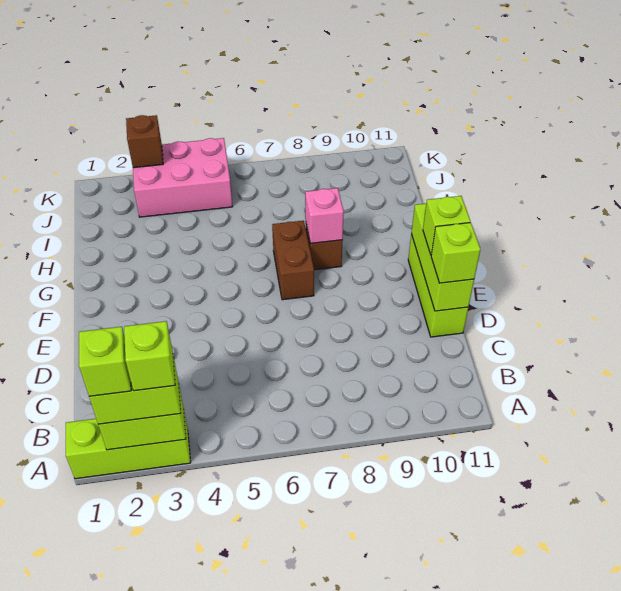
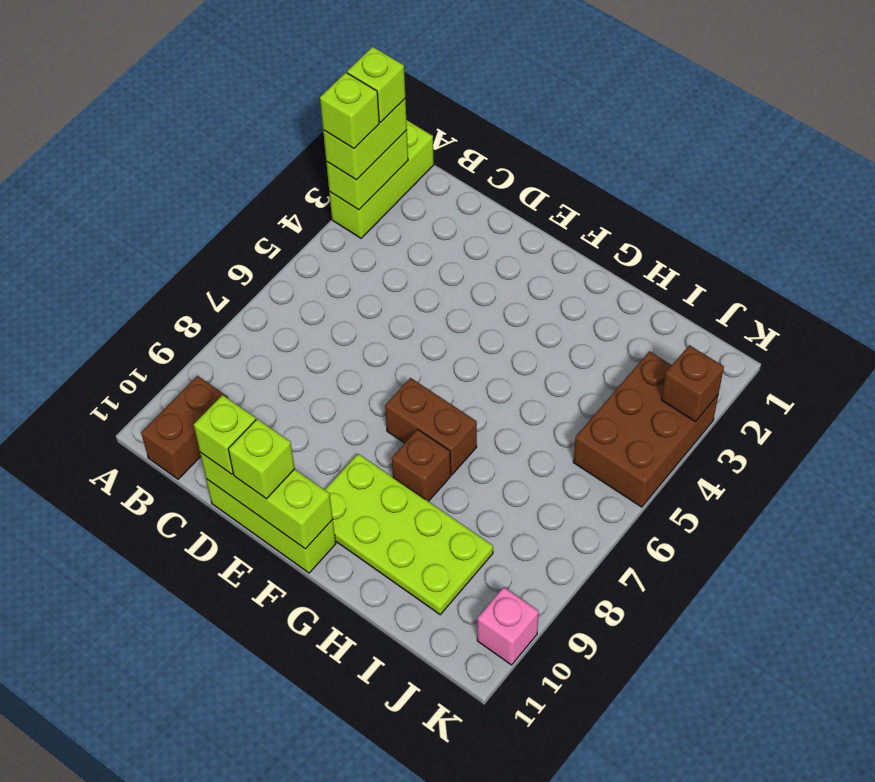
none -> brown 1x2 brick [141,376,228,479]
none -> lime 2x4 plate [325,454,493,615]
pink 1x1 brick [305,188,344,243] -> pink 1x1 brick moved to [477,587,539,665]
pink 2x3 brick [133,138,233,217] -> brown 2x3 brick [573,351,718,507]

